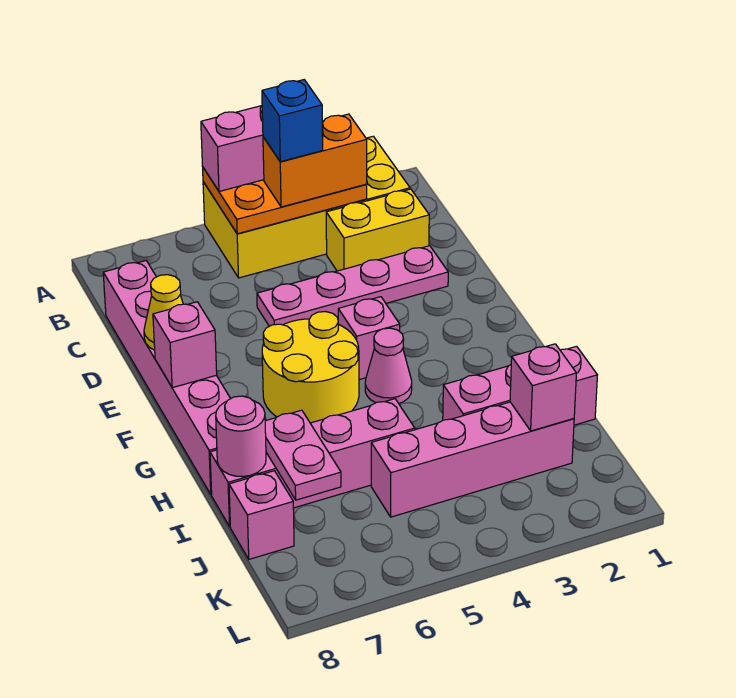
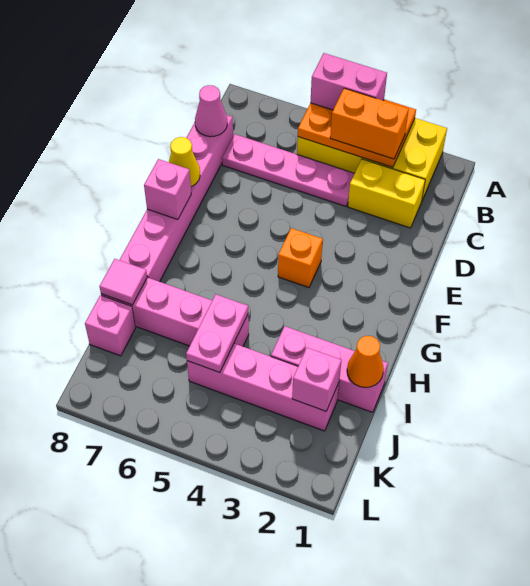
blue 1x1 brick [262,80,323,162] -> none
pink 1x4 plate [257,246,448,326] -> pink 1x4 plate moved to [222,134,354,206]
pink 1x1 brick [338,297,400,380] -> orange 1x1 brick [278,228,323,288]
yellow 2x2 round brick [262,312,359,423] -> none
pink 1x1 cone [365,328,412,403] -> pink 1x1 cone moved to [195,85,227,137]
none -> orange 1x1 cone [347,336,384,387]
pink 1x2 plate [265,410,341,500] -> pink 1x2 plate moved to [186,294,248,373]
pink 1x1 round brick [216,396,266,477] -> pink 1x1 tile [100,259,147,305]

